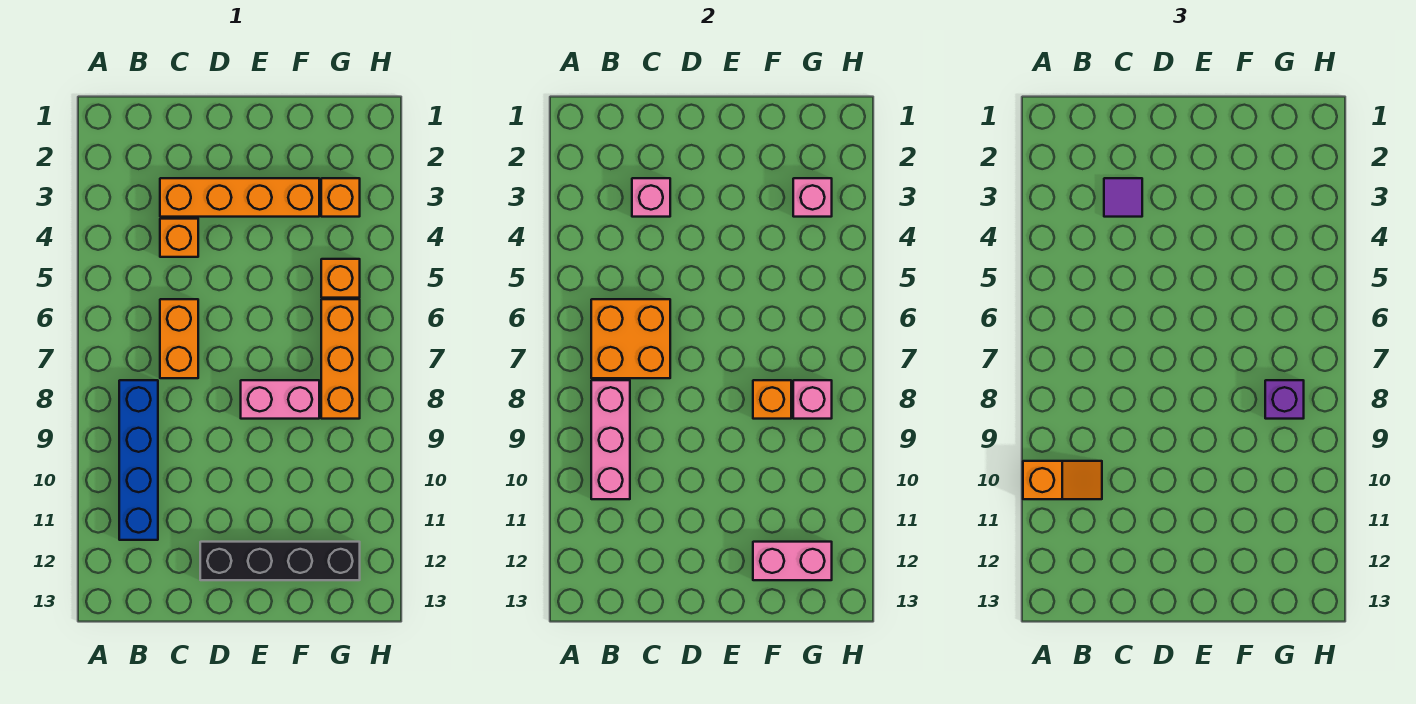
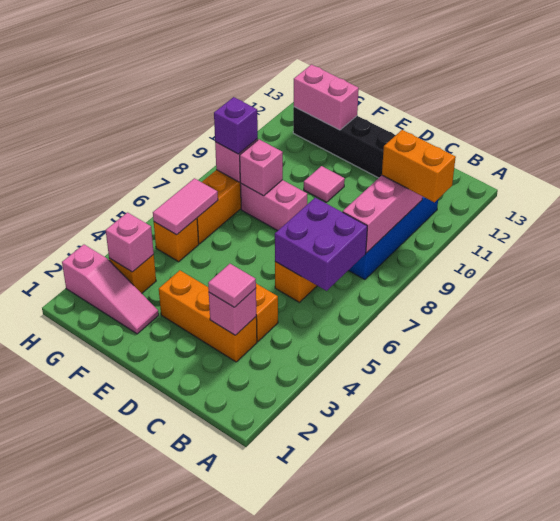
orange 1x2 slope [1023,461,1102,499] -> orange 1x2 brick [382,130,456,202]
orange 2x2 brick [591,299,670,378] -> purple 2x2 brick [275,198,367,291]
orange 1x4 brick [160,178,319,217] -> orange 1x3 brick [159,270,257,362]
purple 1x1 tile [1104,178,1142,217] -> pink 1x1 tile [208,264,256,307]
none -> pink 1x1 tile [304,166,345,202]
none -> pink 1x3 slope [62,245,159,334]
orange 1x1 brick [753,380,791,419] -> pink 1x1 brick [240,139,283,196]
none -> pink 1x2 tile [153,178,218,235]

